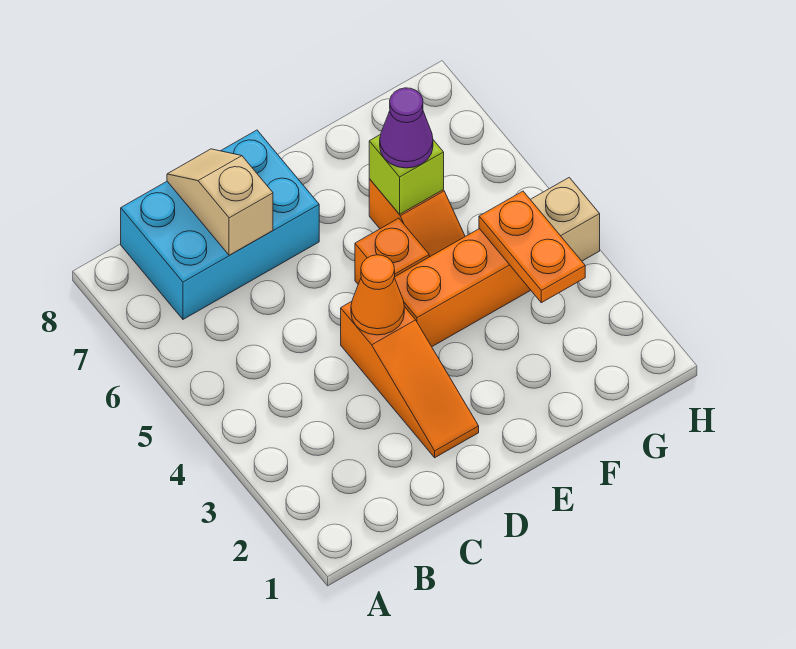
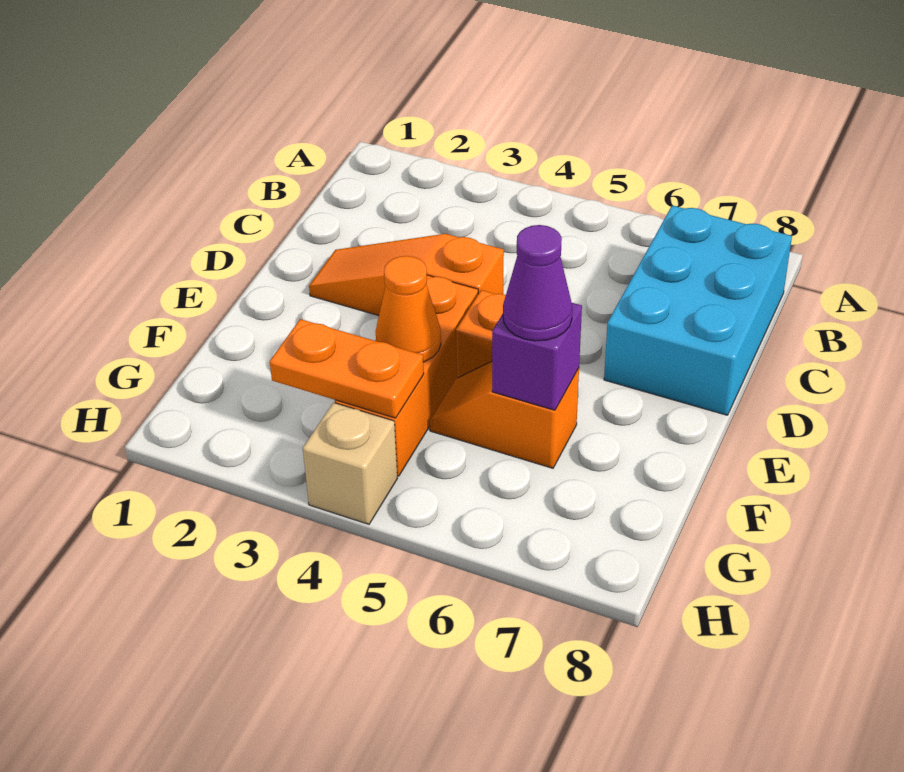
tan 1x2 slope [167,149,273,255] -> none
orange 1x1 cone [351,255,404,335] -> orange 1x1 cone moved to [376,256,441,362]
lime 1x1 brick [369,134,444,214] -> purple 1x1 brick [492,303,582,410]

